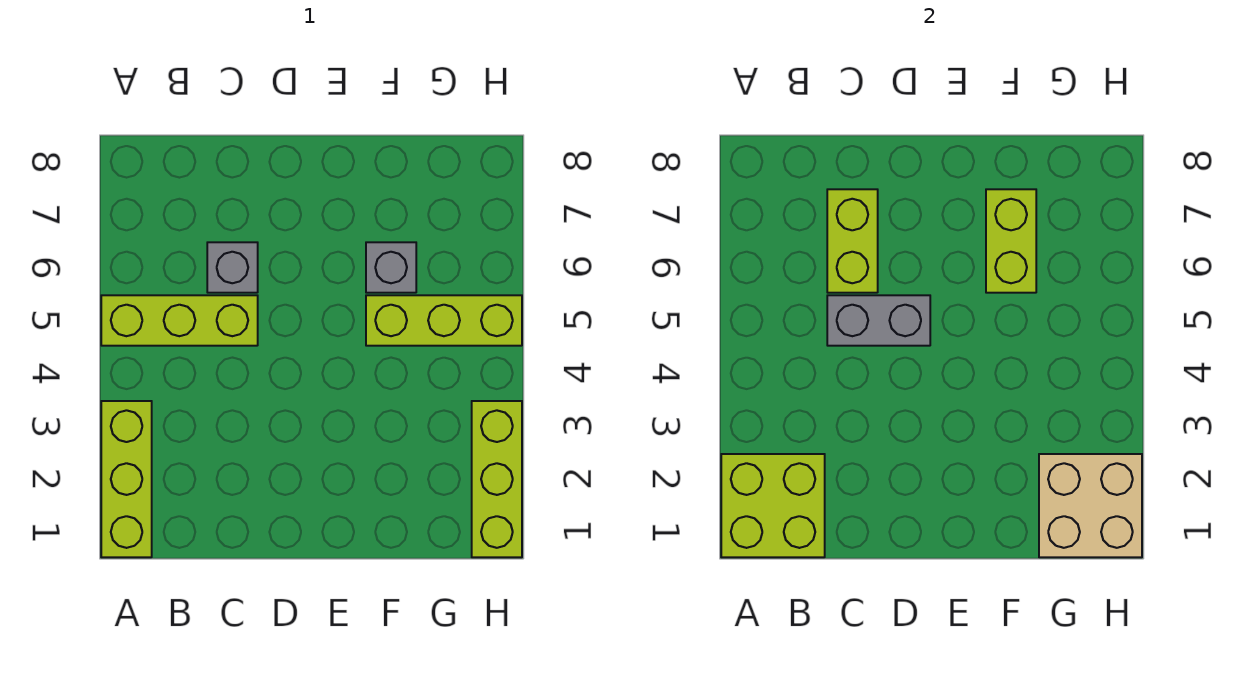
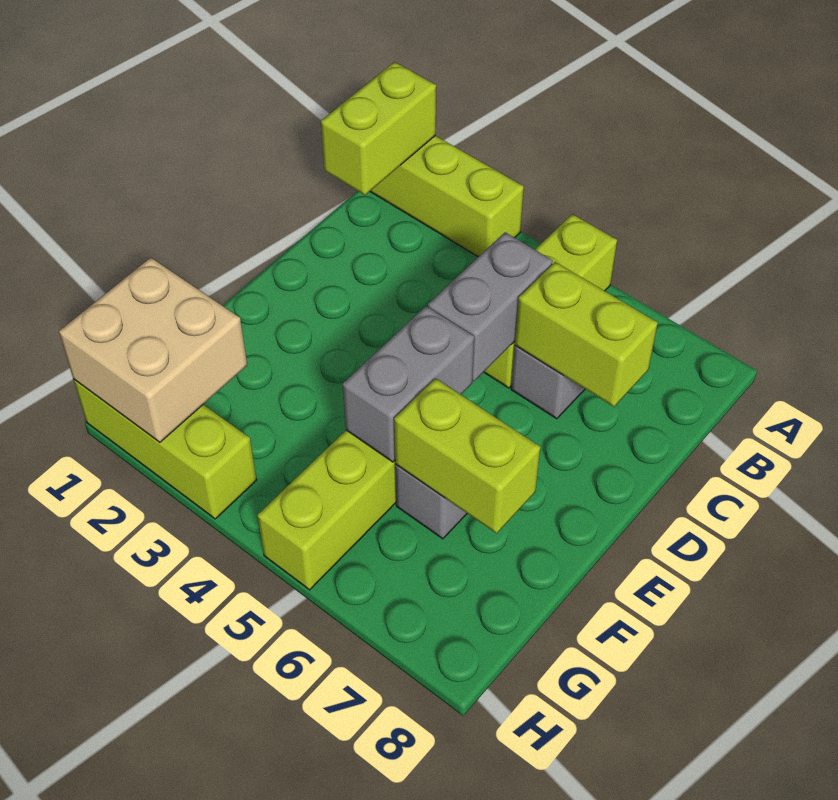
lime 2x2 brick [721,454,825,557] -> lime 1x2 brick [321,62,436,195]
none -> grey 1x2 brick [343,306,474,462]

